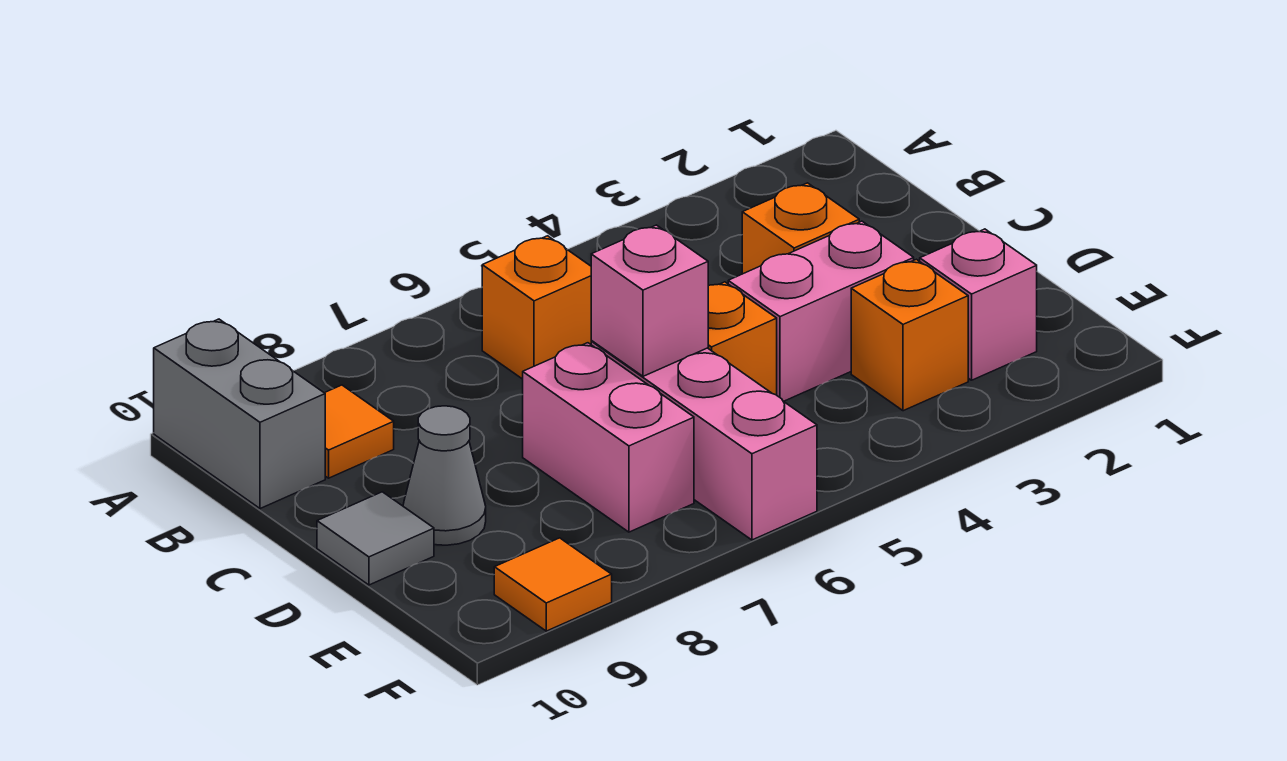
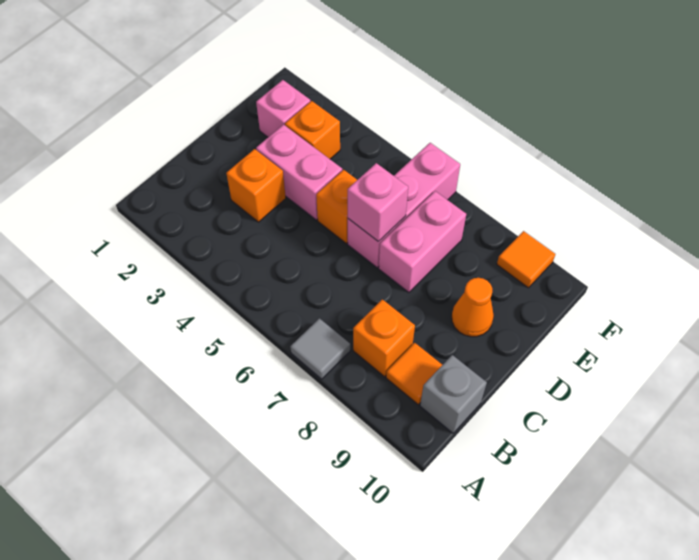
grey 1x2 brick [154,319,325,509] -> grey 1x1 brick [420,355,487,433]
orange 1x1 brick [482,236,592,379] -> orange 1x1 brick moved to [353,300,415,377]
grey 1x1 cone [403,406,486,545] -> orange 1x1 cone [452,278,494,337]
grey 1x1 tile [317,492,434,585] -> grey 1x1 tile moved to [290,318,350,379]

